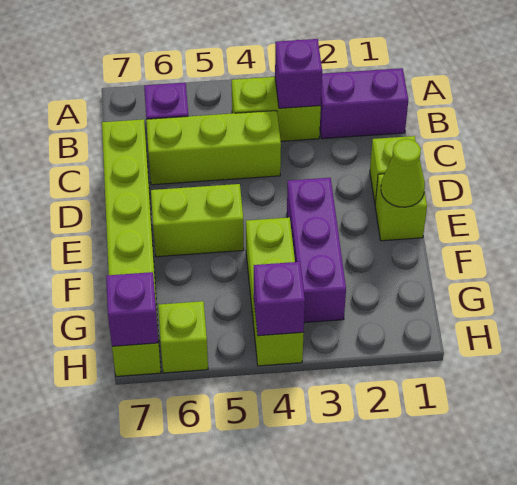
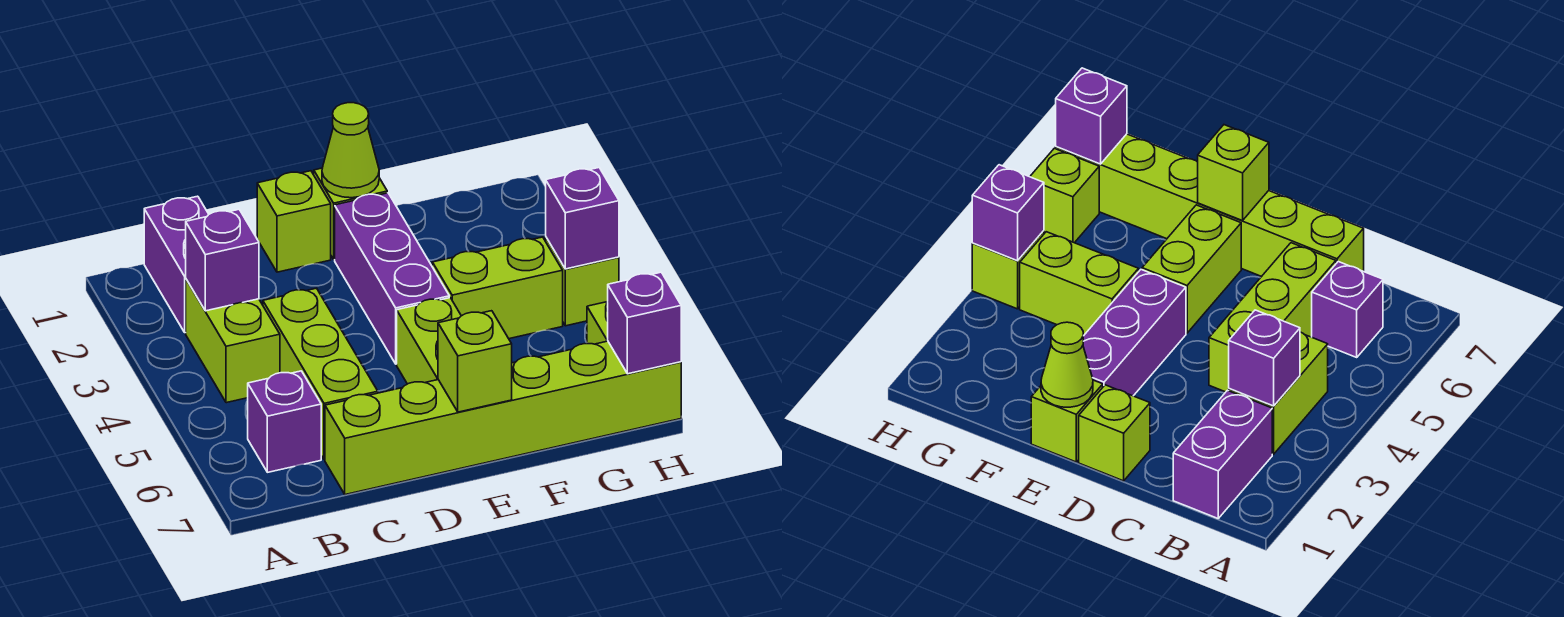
purple 1x3 brick [287,178,346,323] -> purple 1x3 brick turned to [335,193,449,364]
none -> lime 1x1 brick [438,311,512,412]

